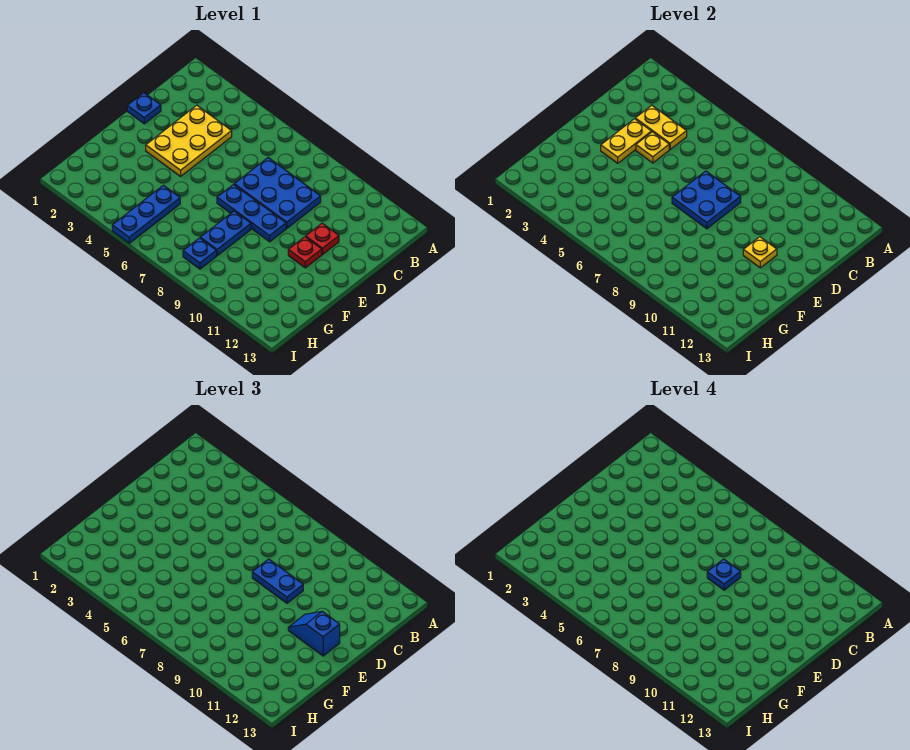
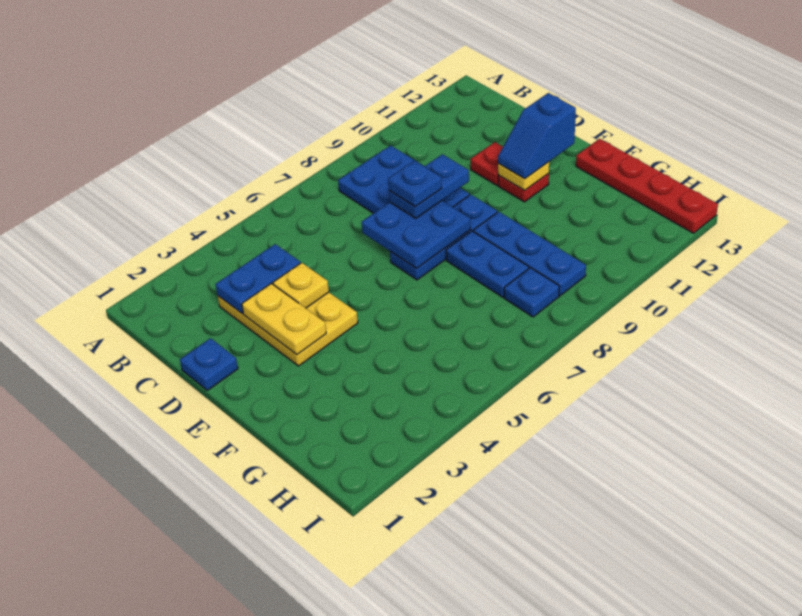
yellow 1x2 plate [635,105,687,149] -> blue 1x2 plate [215,244,300,314]
blue 2x3 plate [234,158,321,228] -> blue 2x3 plate turned to [338,146,469,213]
none -> red 1x4 plate [576,139,718,233]
blue 1x3 plate [112,185,180,243] -> blue 1x3 plate moved to [473,212,586,296]

